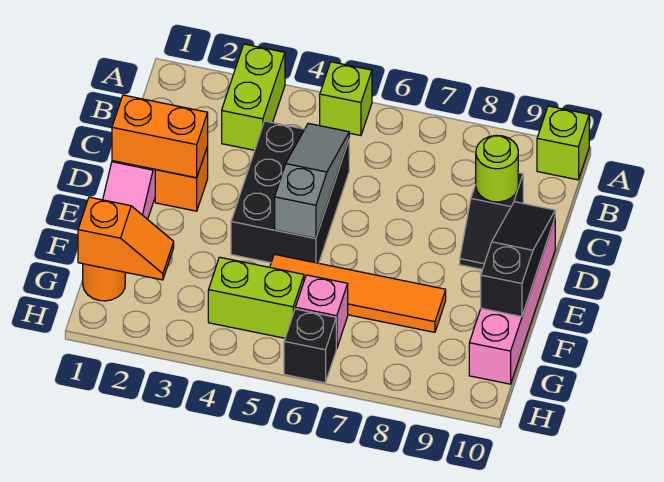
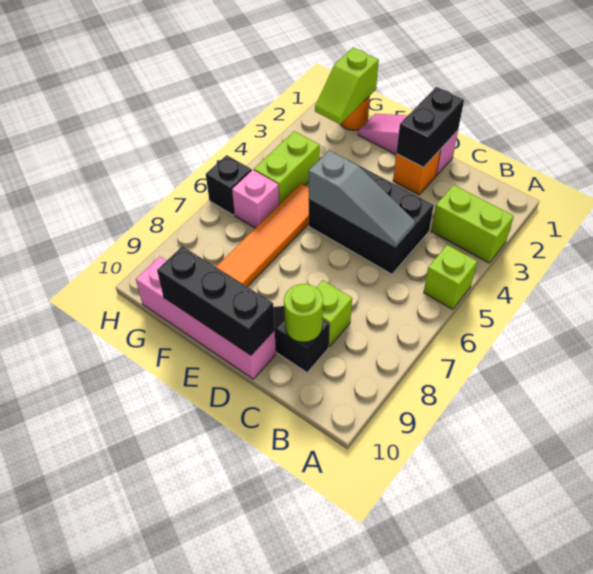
lime 1x1 brick [537,106,589,180] -> lime 1x1 brick moved to [316,280,352,346]
orange 1x2 brick [112,95,208,178] -> black 1x2 brick [396,87,464,167]
black 1x3 slope [481,202,555,317] -> black 1x3 brick [157,246,275,355]
orange 1x2 slope [78,197,174,280] -> lime 1x2 slope [315,48,379,124]

